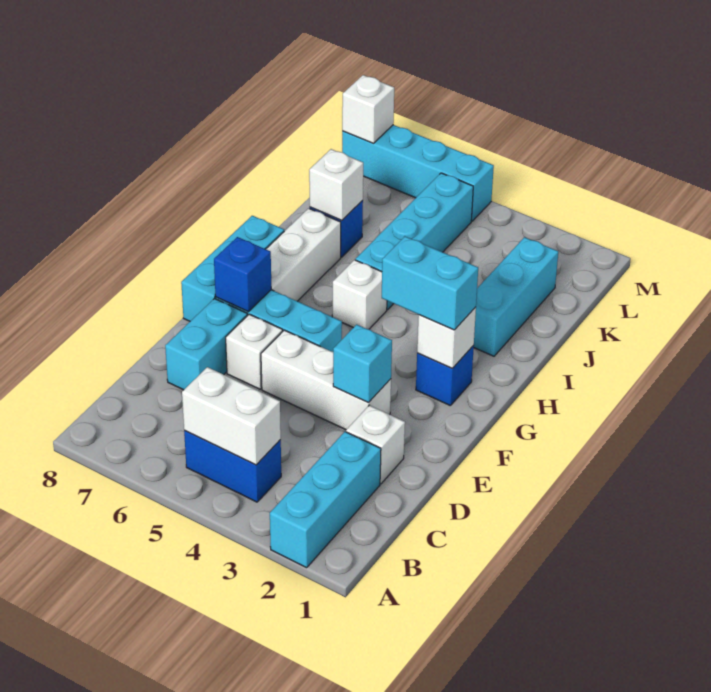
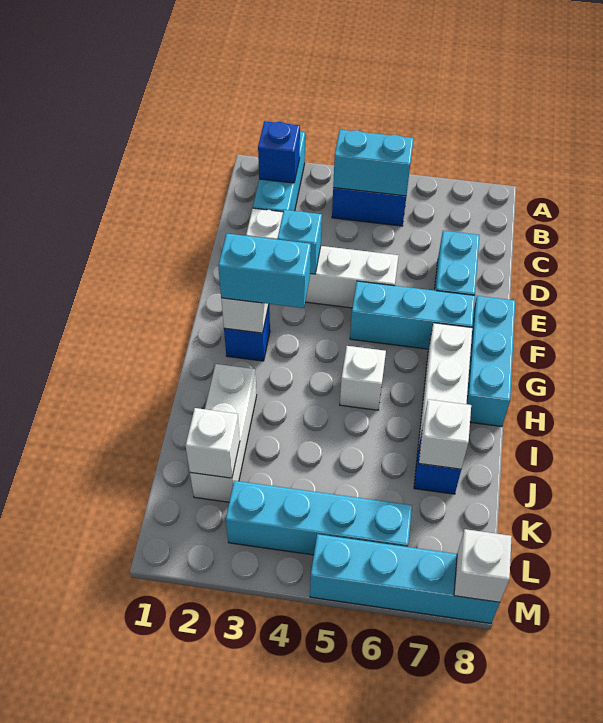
white 1x2 brick [182,367,281,465] -> cyan 1x2 brick [333,130,414,196]
white 1x1 brick [226,314,283,389] -> white 1x1 brick moved to [186,408,240,478]
blue 1x1 brick [214,237,271,312] -> blue 1x1 brick moved to [258,121,300,183]
cyan 1x3 brick [473,237,558,356] -> white 1x3 brick [190,364,257,502]
cyan 1x4 brick [355,173,473,309] -> cyan 1x4 brick turned to [226,481,412,555]

